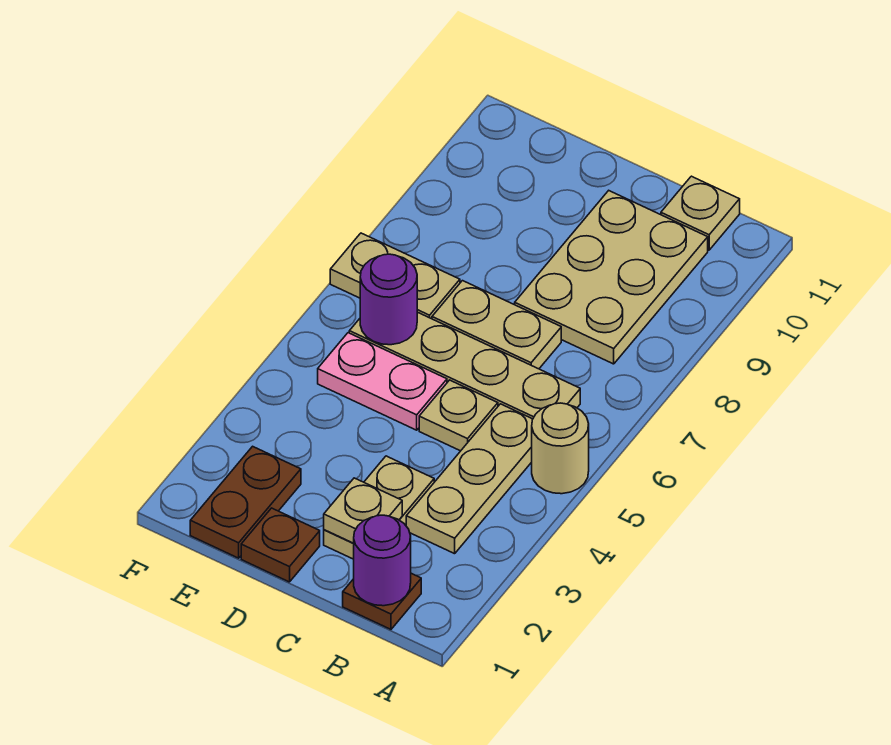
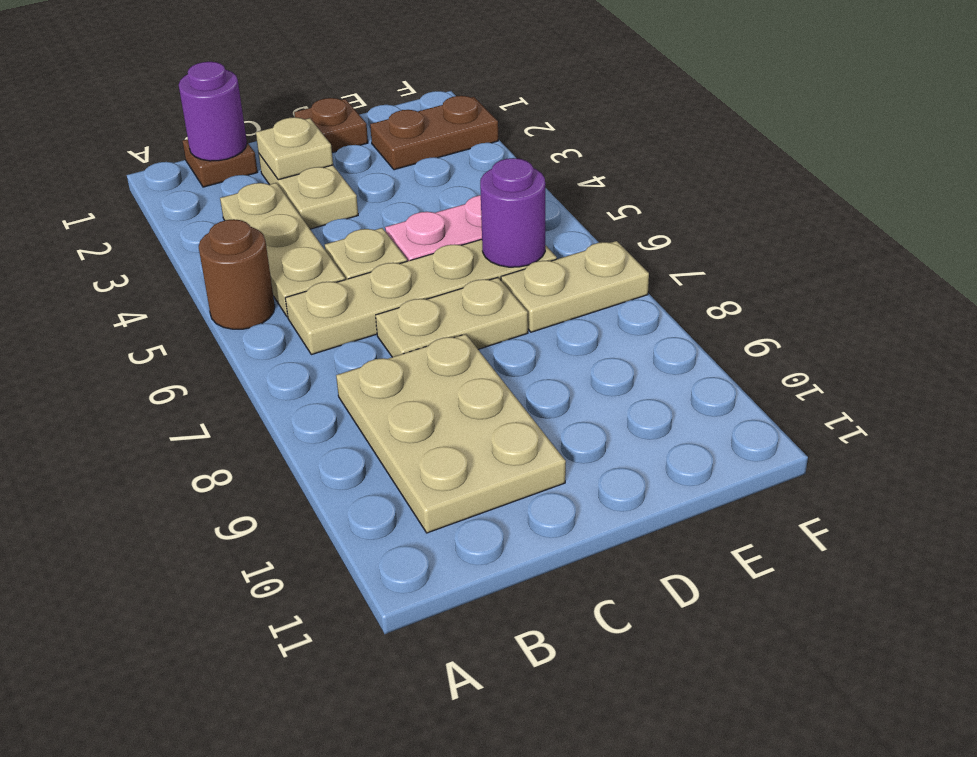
tan 1x1 round brick [532,403,589,494] -> brown 1x1 round brick [199,219,275,329]
tan 1x1 plate [661,176,740,250] -> none
brown 1x2 plate [190,446,301,558] -> brown 1x2 plate turned to [370,96,498,170]

